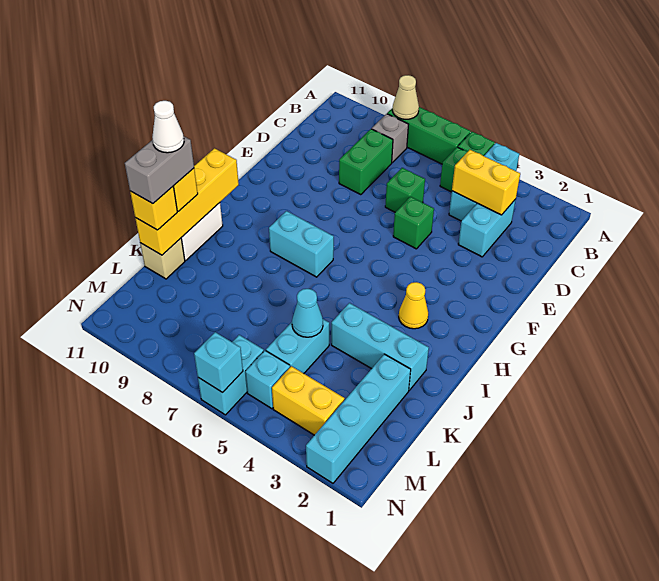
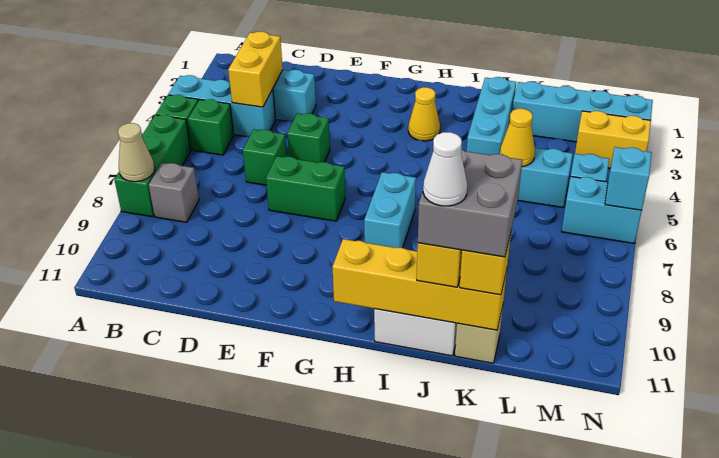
green 1x2 brick [339,129,393,195] -> green 1x2 brick moved to [266,156,345,221]
grey 1x2 brick [125,137,194,204] -> grey 2x2 brick [418,149,522,257]
cyan 1x1 cone [292,289,323,337] -> yellow 1x1 cone [500,109,535,166]
yellow 1x2 brick [272,366,345,435] -> yellow 1x2 brick turned to [575,111,651,168]

